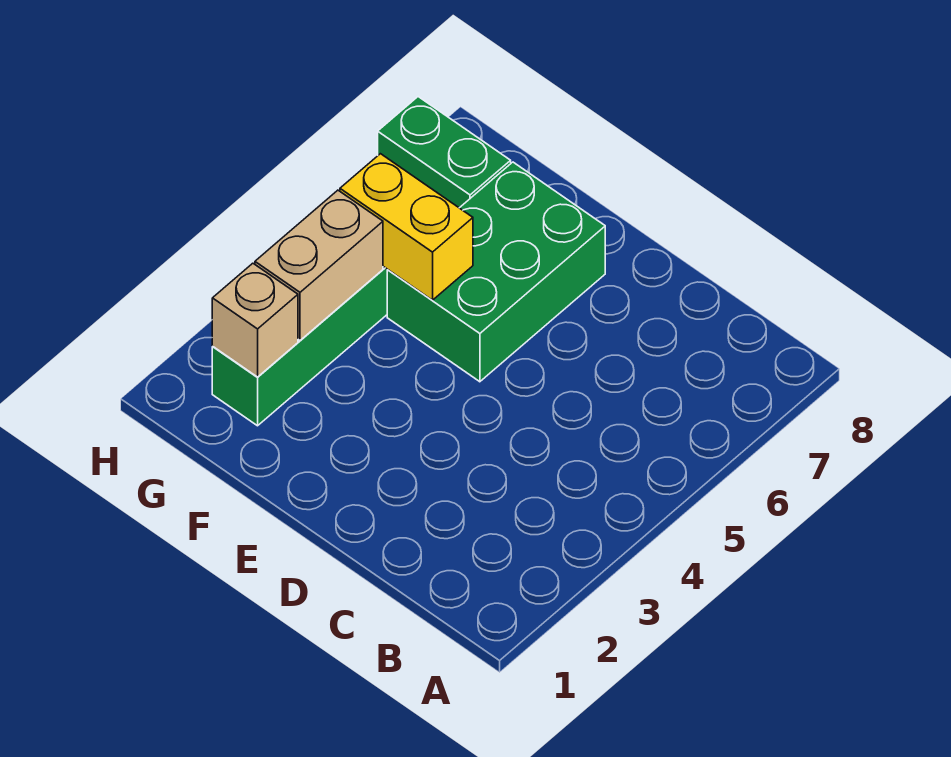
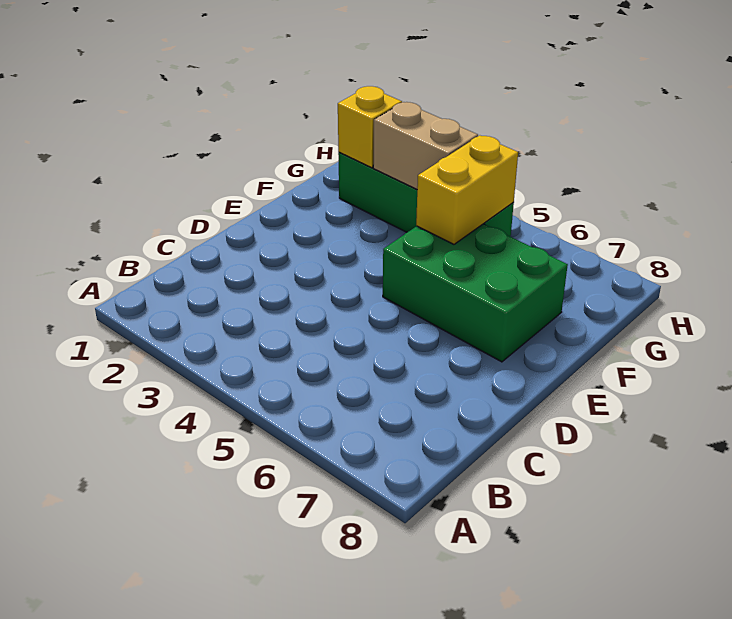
tan 1x1 brick [212,263,298,377] -> yellow 1x1 brick [338,86,402,168]
green 1x2 brick [378,97,511,208] -> none

